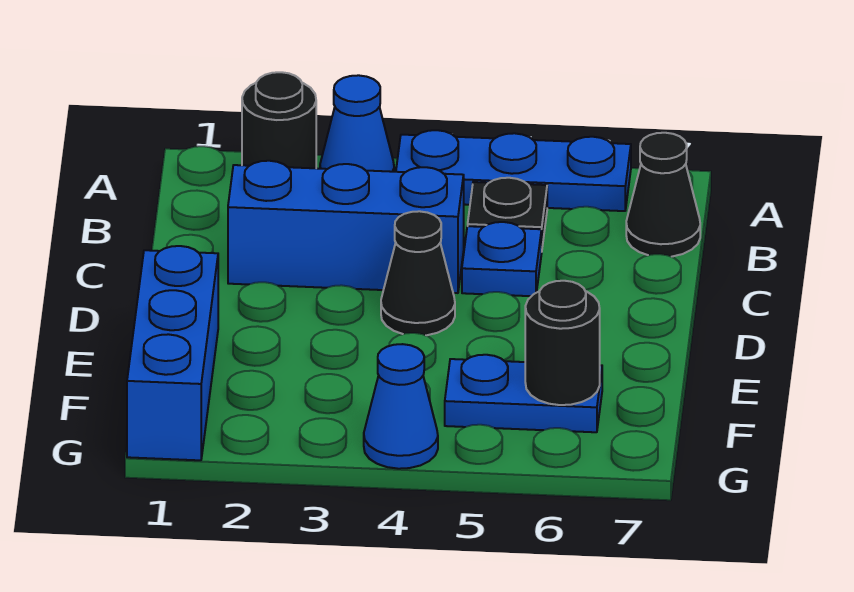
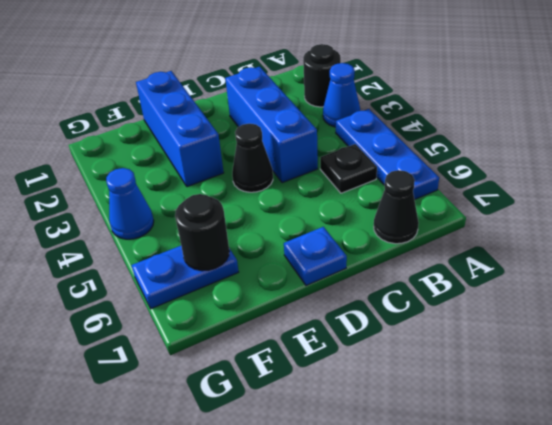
blue 1x1 plate [462,222,542,296] -> blue 1x1 plate moved to [284,227,347,286]
blue 1x3 brick [127,246,218,460] -> blue 1x3 brick turned to [136,71,224,187]
blue 1x2 plate [445,355,602,432] -> blue 1x2 plate turned to [132,246,239,309]

